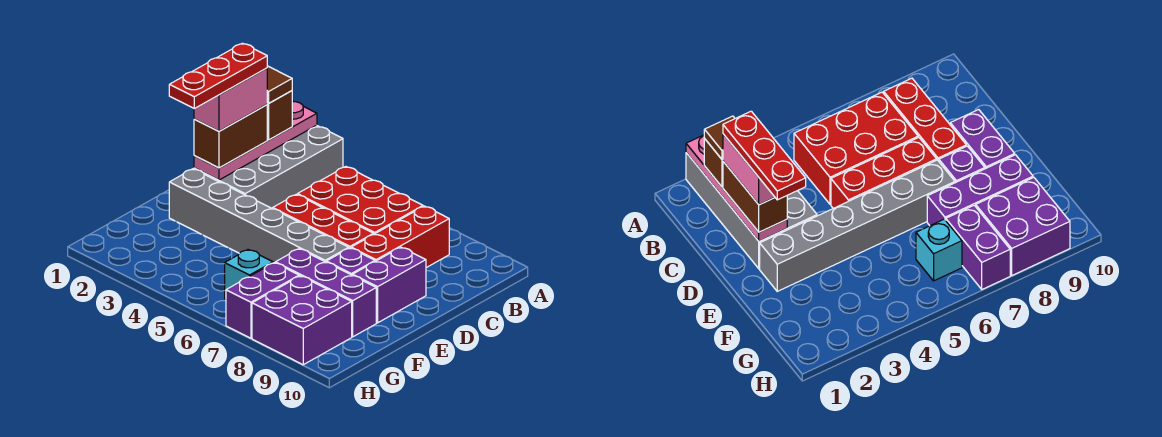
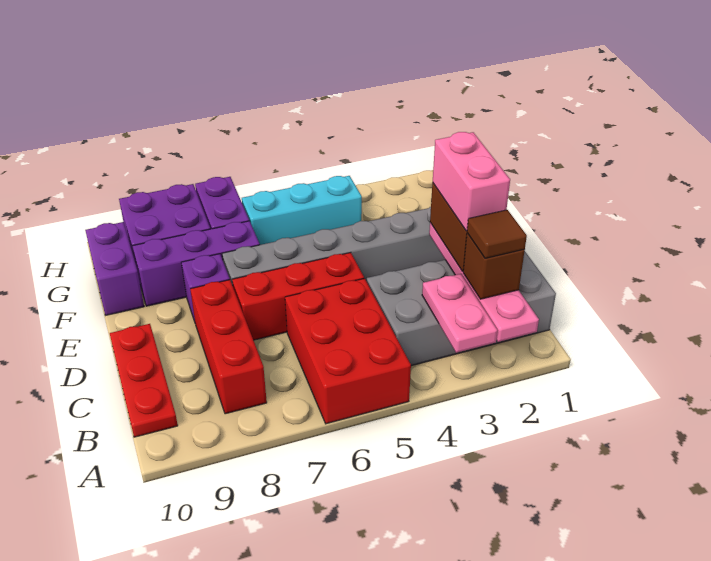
grey 2x4 brick [194,125,343,209] -> grey 2x4 brick turned to [367,251,556,366]
none -> pink 1x2 plate [422,274,497,353]
red 2x3 brick [297,167,423,234] -> red 2x3 brick turned to [285,278,411,424]
red 1x3 plate [169,43,267,108] -> red 1x3 plate moved to [110,324,178,437]
purple 1x2 brick [353,247,426,323] -> purple 1x2 brick moved to [85,222,144,315]
cyan 1x1 brick [225,250,273,299] -> cyan 1x3 brick [242,176,362,245]

